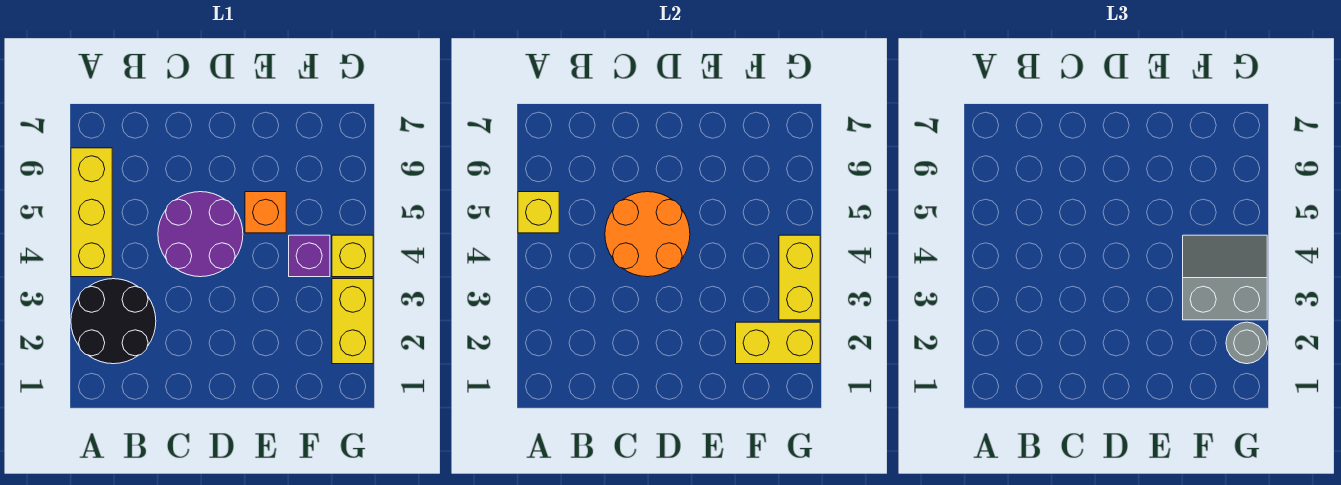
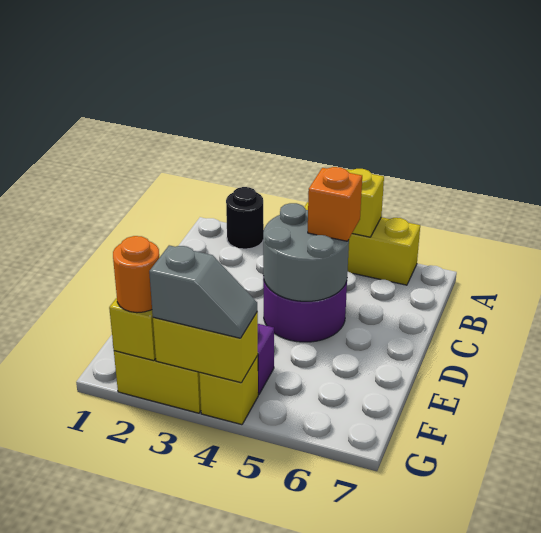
black 2x2 round brick [71,279,156,364] -> black 1x1 round brick [226,187,264,249]
orange 2x2 round brick [605,192,690,277] -> grey 2x2 round brick [263,203,349,301]
orange 1x1 brick [245,192,286,233] -> orange 1x1 brick moved to [308,167,362,241]
grey 2x2 slope [1183,235,1267,320] -> grey 1x2 slope [149,245,257,338]
grey 1x1 round brick [1226,322,1267,364] -> orange 1x1 round brick [113,236,159,313]

